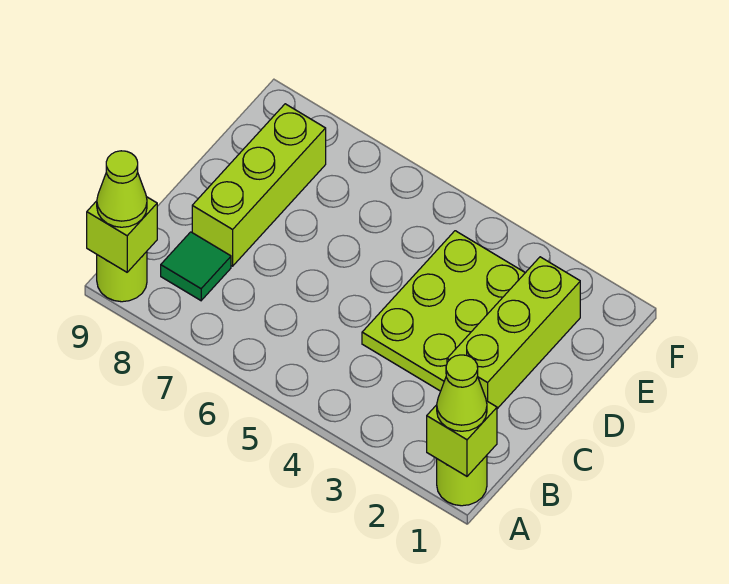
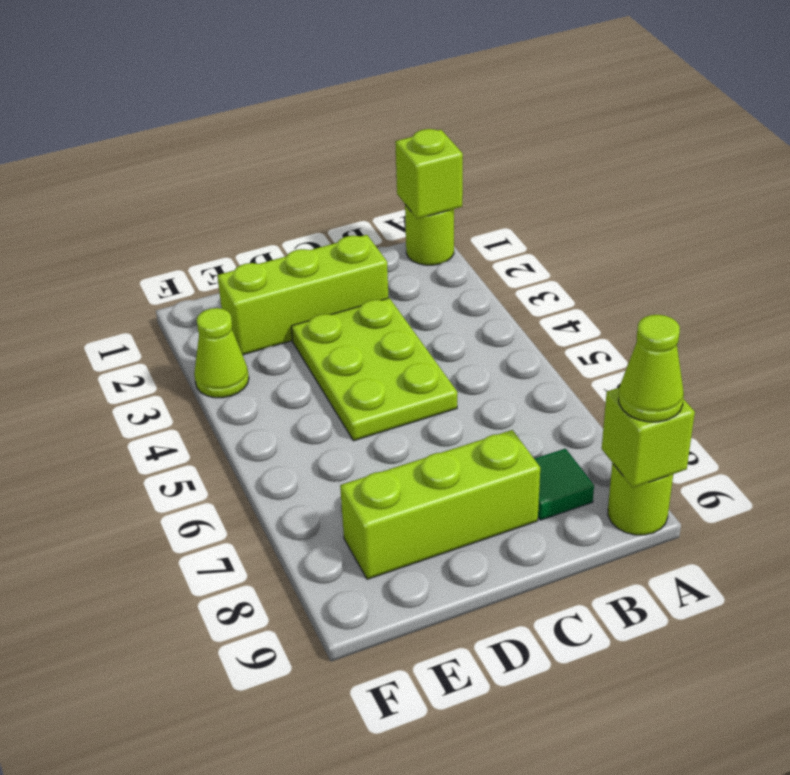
lime 1x1 cone [437,355,487,431] -> lime 1x1 cone moved to [194,308,249,398]
lime 2x3 plate [362,231,525,391] -> lime 2x3 plate turned to [291,298,457,441]

